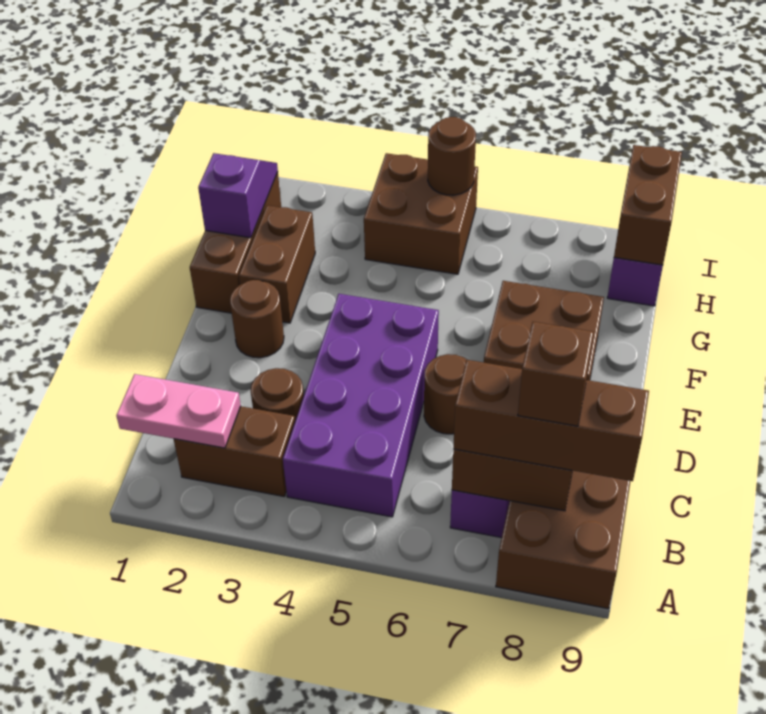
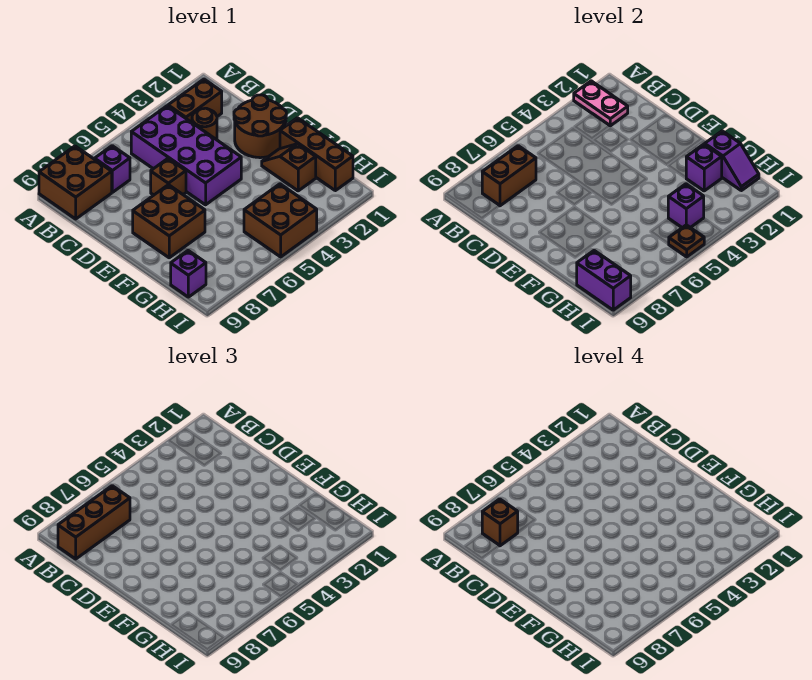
pink 1x2 plate [116,374,241,448] -> pink 1x2 plate turned to [574,81,628,126]
brown 1x1 round brick [424,354,467,434] -> brown 1x1 brick [151,159,186,195]
brown 1x1 round brick [230,280,284,358] -> brown 2x2 round brick [234,95,286,158]
brown 1x2 brick [239,205,315,323] -> brown 1x2 slope [262,144,316,191]
none -> purple 1x1 brick [686,144,722,191]
none -> purple 1x1 brick [668,184,704,228]
brown 1x2 brick [614,145,682,265] -> purple 1x2 brick [577,251,631,310]
brown 1x1 round brick [428,117,476,195] -> brown 1x1 plate [669,225,704,257]

